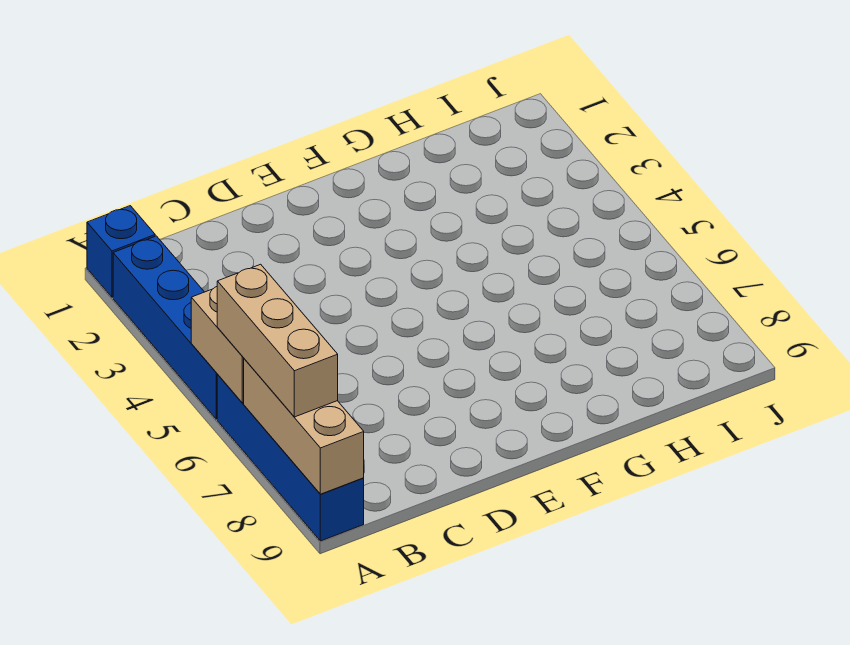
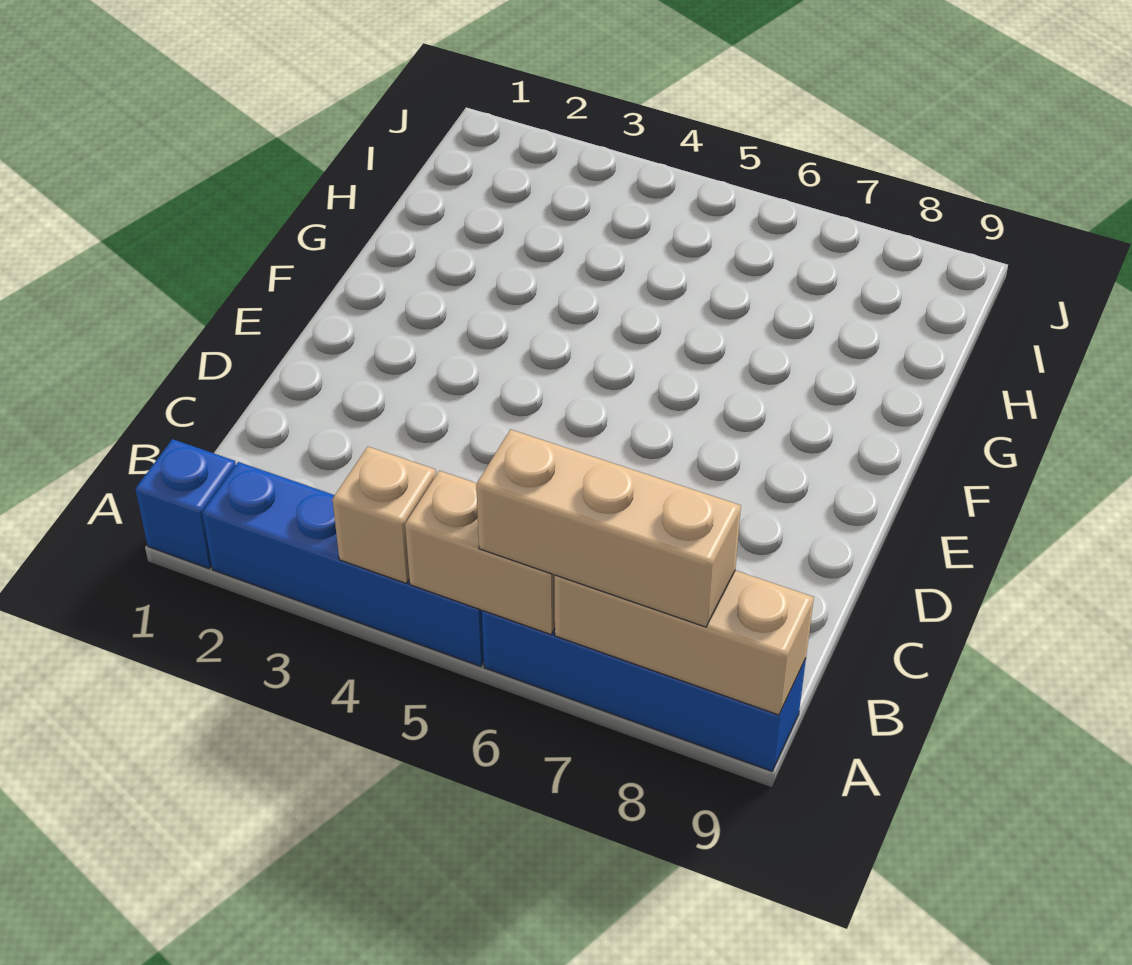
none -> tan 1x1 brick [332,447,436,583]

